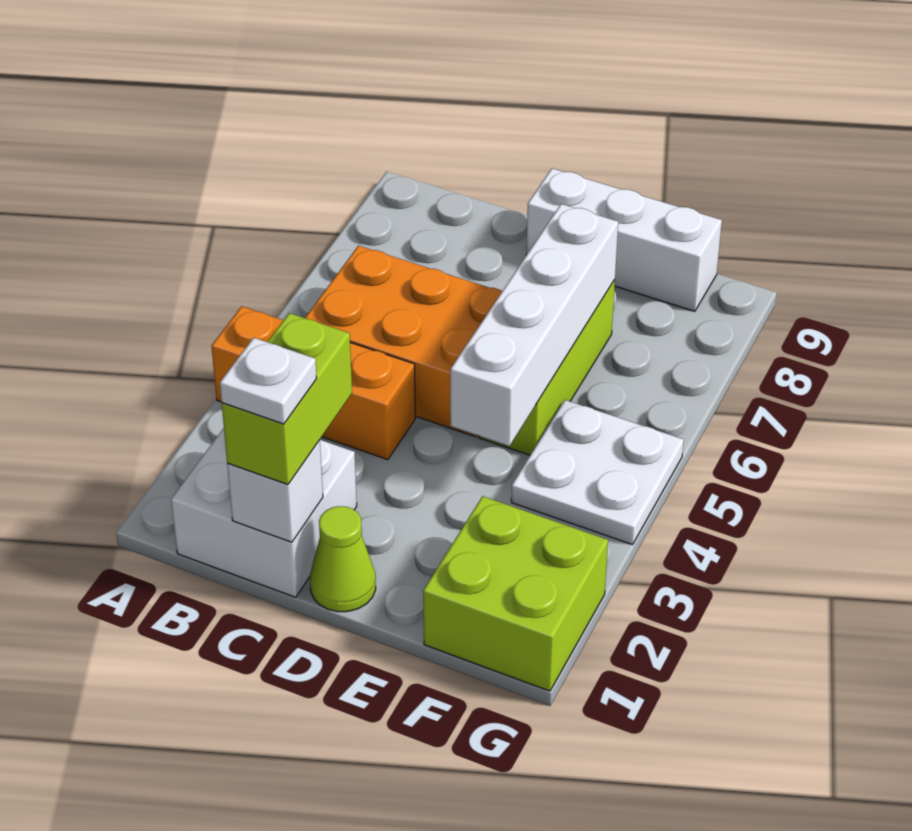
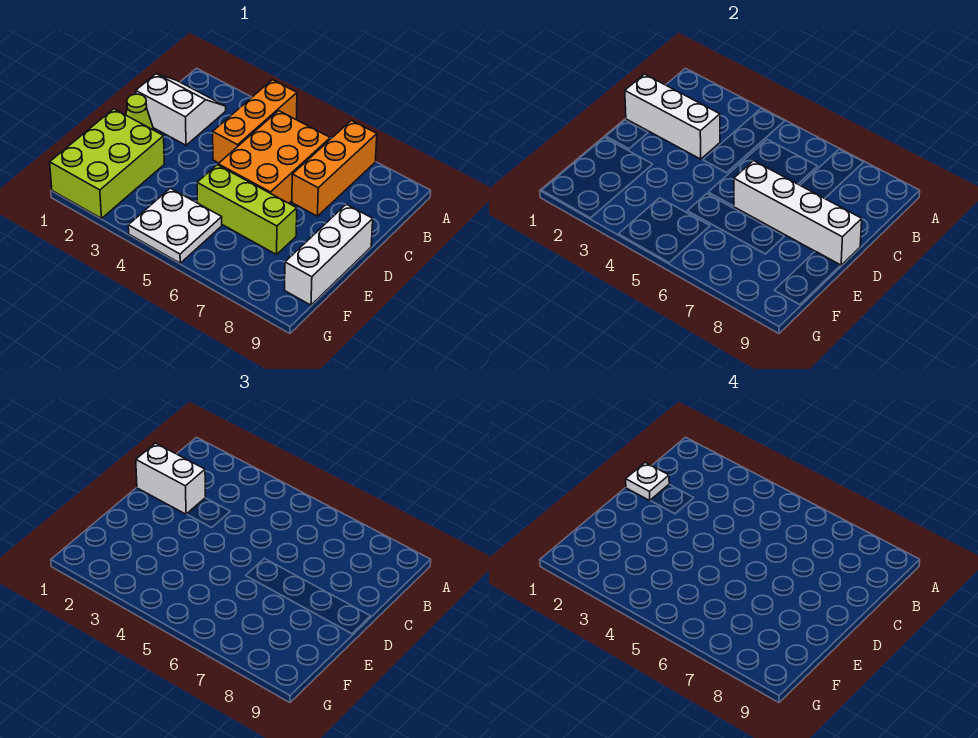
none -> orange 1x3 brick [292,120,377,216]
white 2x2 brick [171,428,357,597] -> white 2x2 slope [136,74,226,145]
white 1x1 brick [227,440,323,542] -> white 1x3 brick [625,74,720,159]
lime 1x2 brick [222,313,352,485] -> white 1x2 brick [136,443,206,514]
white 1x4 brick [450,204,618,446] -> white 1x4 brick moved to [734,161,862,265]
lime 2x2 brick [423,496,608,691] -> lime 2x3 brick [50,109,164,218]

